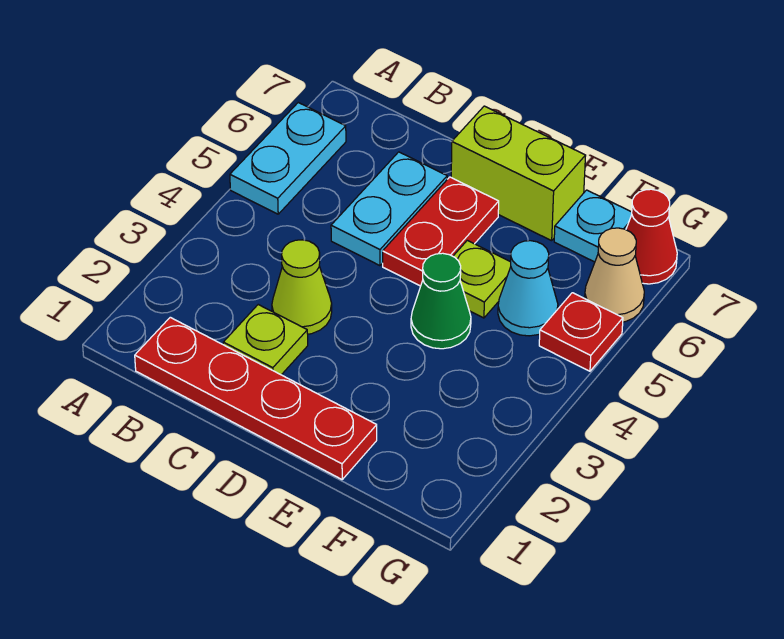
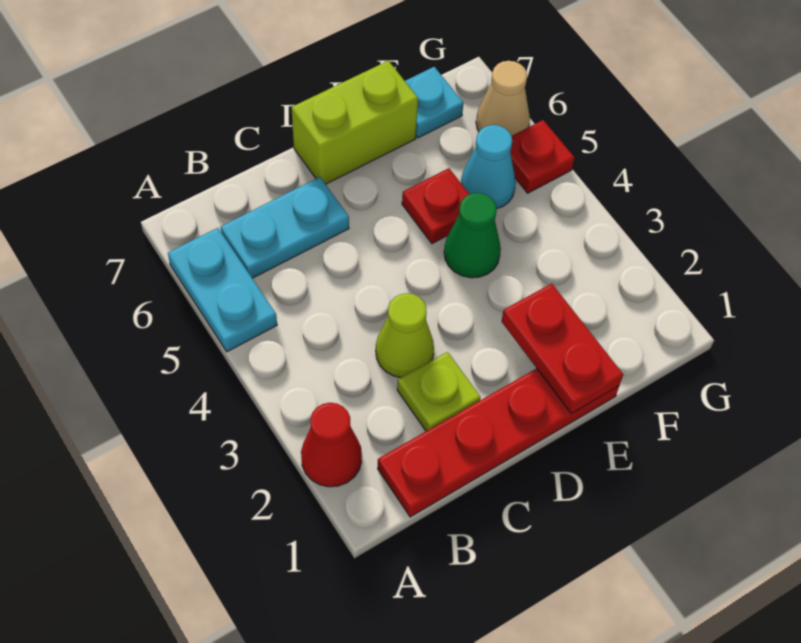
cyan 1x2 plate [331,152,447,266] -> cyan 1x2 plate turned to [221,177,349,278]
red 1x2 plate [383,177,499,286] -> red 1x2 plate moved to [502,283,623,414]
lime 1x1 plate [453,240,511,318] -> red 1x1 plate [402,168,470,244]
red 1x1 cone [626,189,677,284] -> red 1x1 cone moved to [301,403,362,487]

